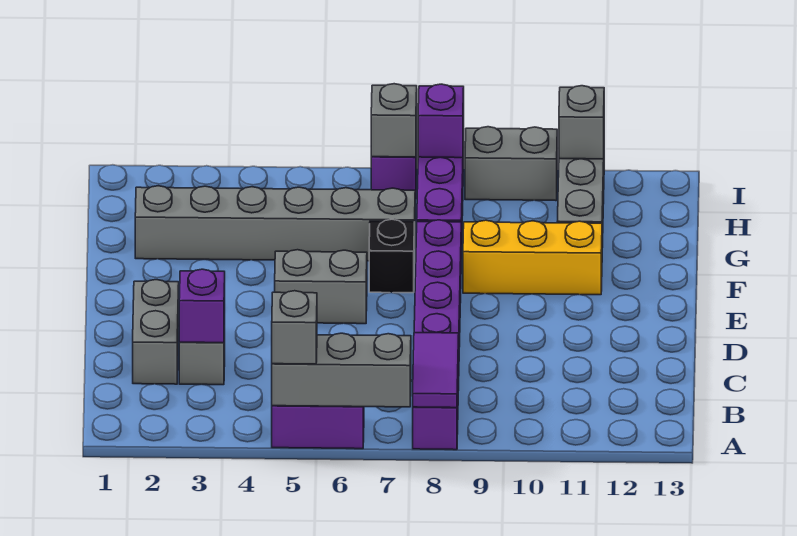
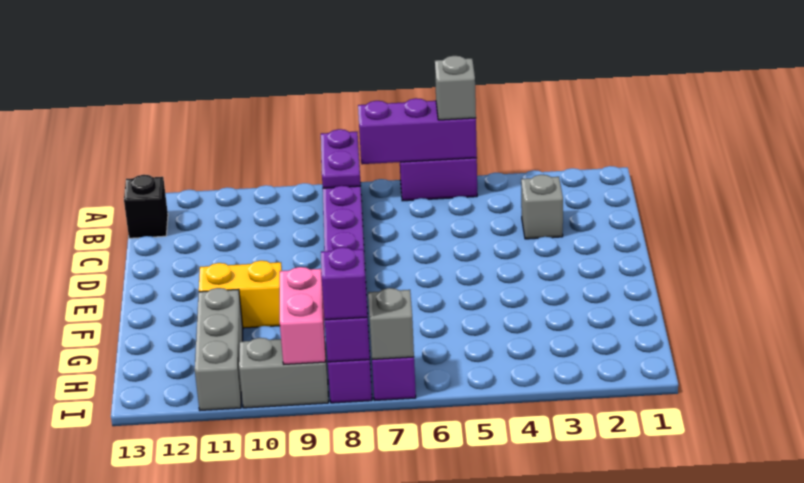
grey 1x3 brick [272,333,411,407] -> purple 1x3 brick [358,98,477,164]
purple 1x2 tile [413,333,459,408] -> purple 1x2 plate [321,129,361,188]
grey 1x2 brick [133,280,179,384] -> none
purple 1x1 brick [179,269,225,343] -> purple 1x1 brick moved to [321,247,367,320]
grey 1x2 brick [275,250,367,324] -> none
black 1x1 brick [369,219,415,293] -> black 1x1 brick moved to [124,175,168,238]
yellow 1x3 brick [463,220,602,295] -> yellow 1x2 brick [199,261,282,328]
grey 1x6 brick [135,186,415,261] -> none
none -> pink 1x2 brick [280,267,325,364]
grey 1x1 brick [559,86,604,159] -> none

